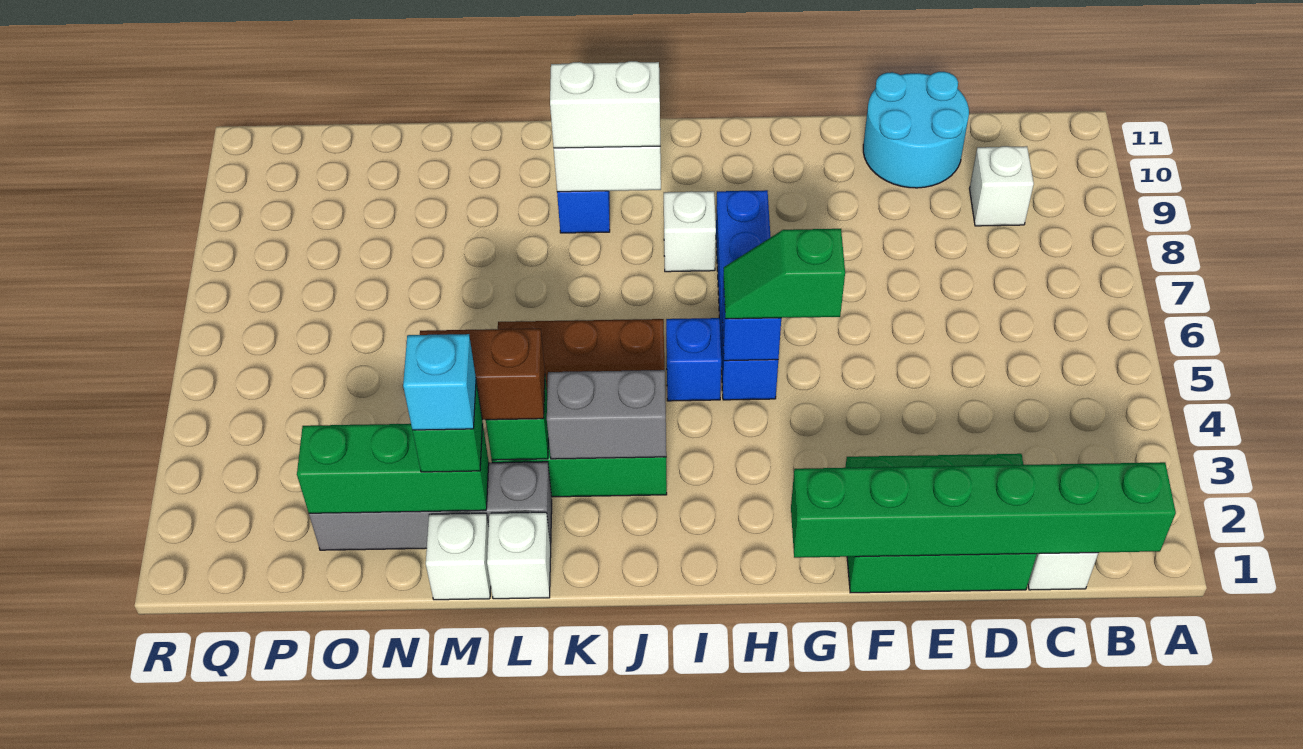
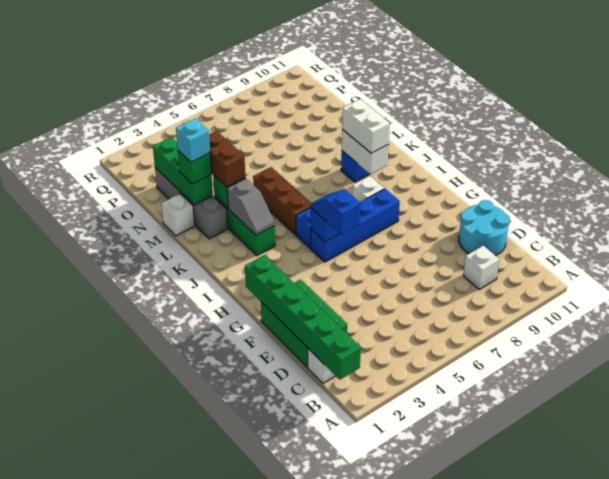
green 1x2 slope [724,229,845,319] -> blue 1x2 slope [311,190,360,234]
grey 1x2 brick [547,370,666,459] -> grey 1x2 slope [227,178,275,235]
white 1x1 brick [487,512,551,599] -> none

